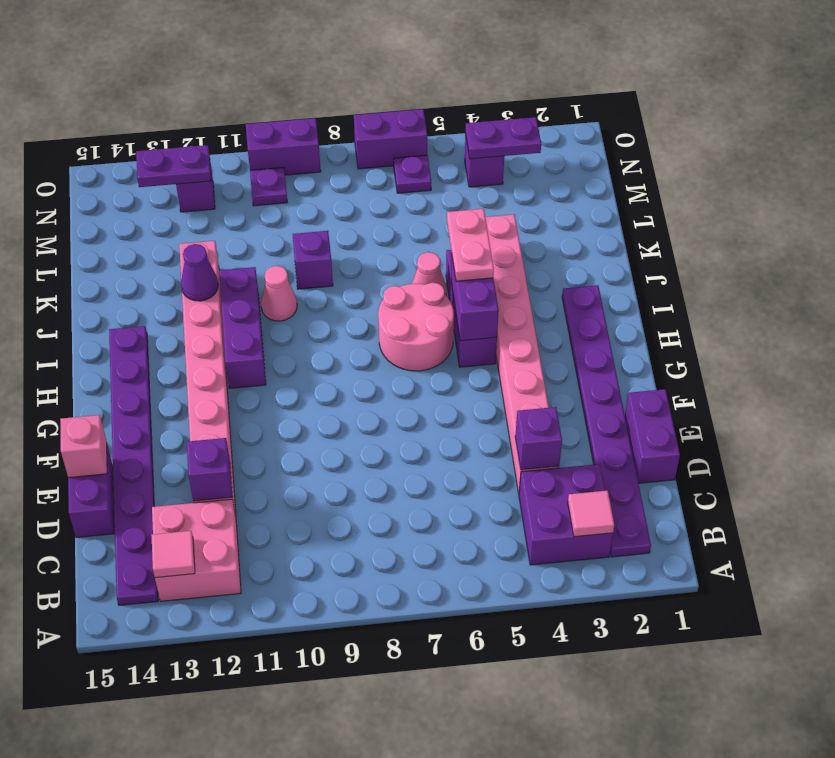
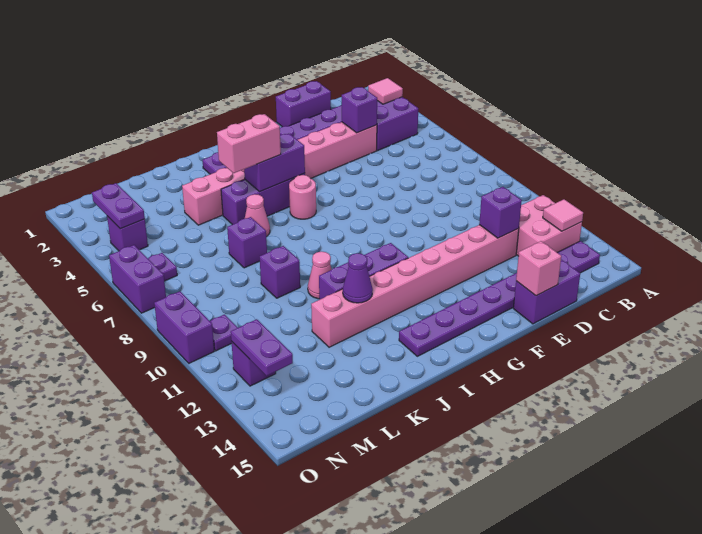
pink 2x2 round brick [378,283,454,371] -> pink 1x1 round brick [289,175,316,219]
pink 1x2 plate [447,209,494,281] -> pink 1x2 brick [217,114,281,173]
none -> purple 1x1 brick [227,217,267,268]

